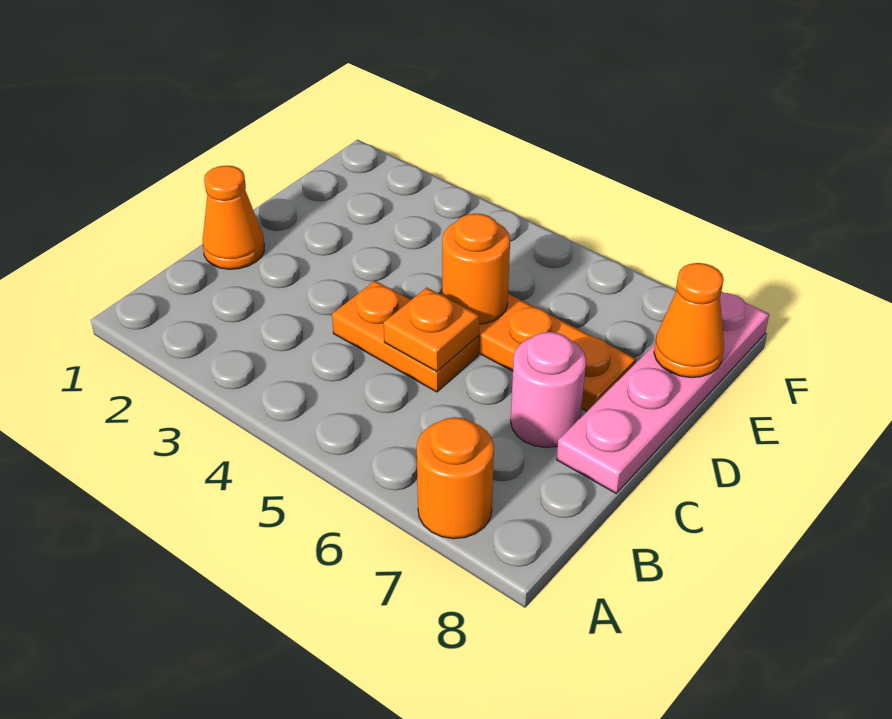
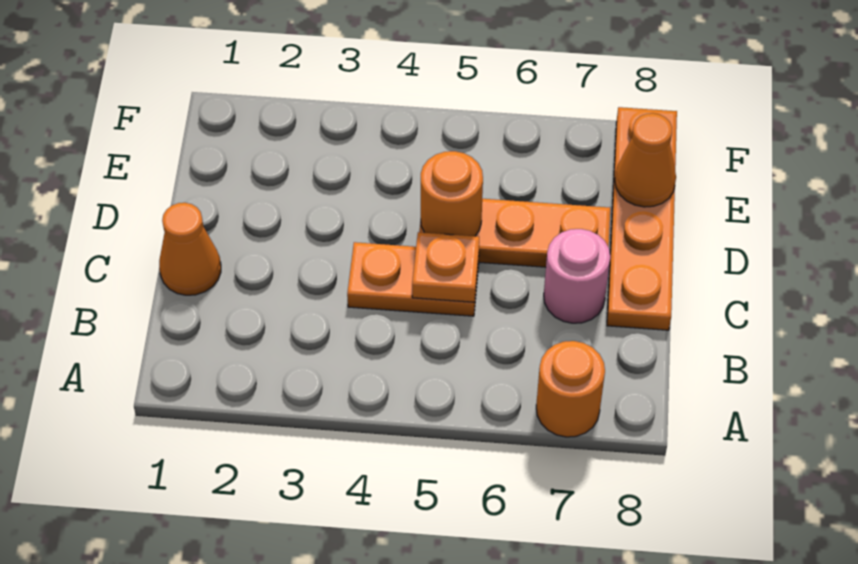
pink 1x4 plate [557,292,769,493] -> orange 1x4 plate [607,107,677,330]

